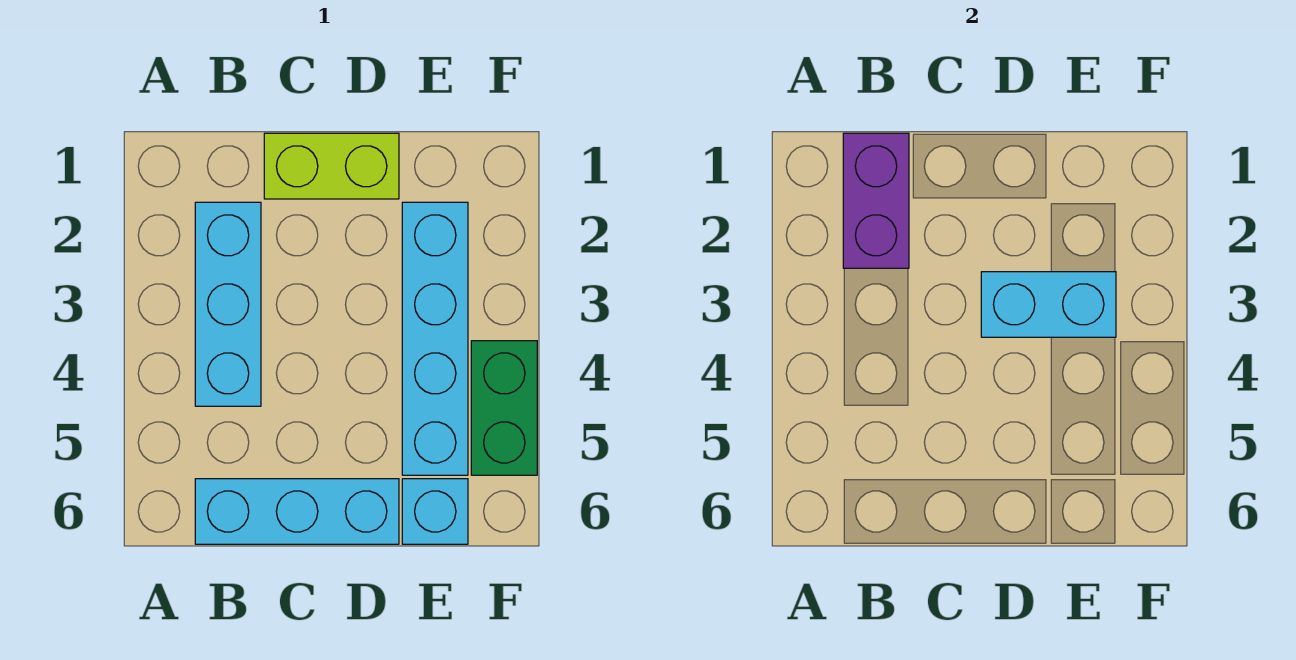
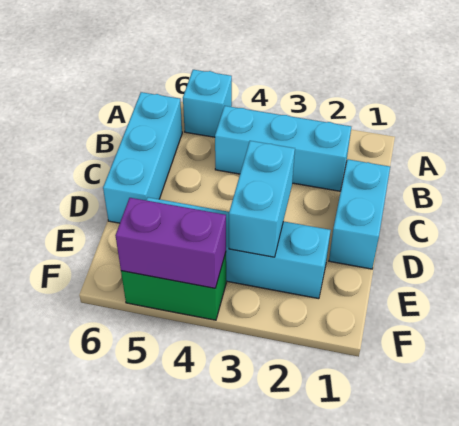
purple 1x2 brick [843,133,909,268] -> purple 1x2 brick moved to [115,198,226,288]
lime 1x2 brick [264,133,399,199] -> cyan 1x2 brick [329,159,390,269]
cyan 1x1 brick [402,479,468,544] -> cyan 1x1 brick moved to [183,70,232,137]

